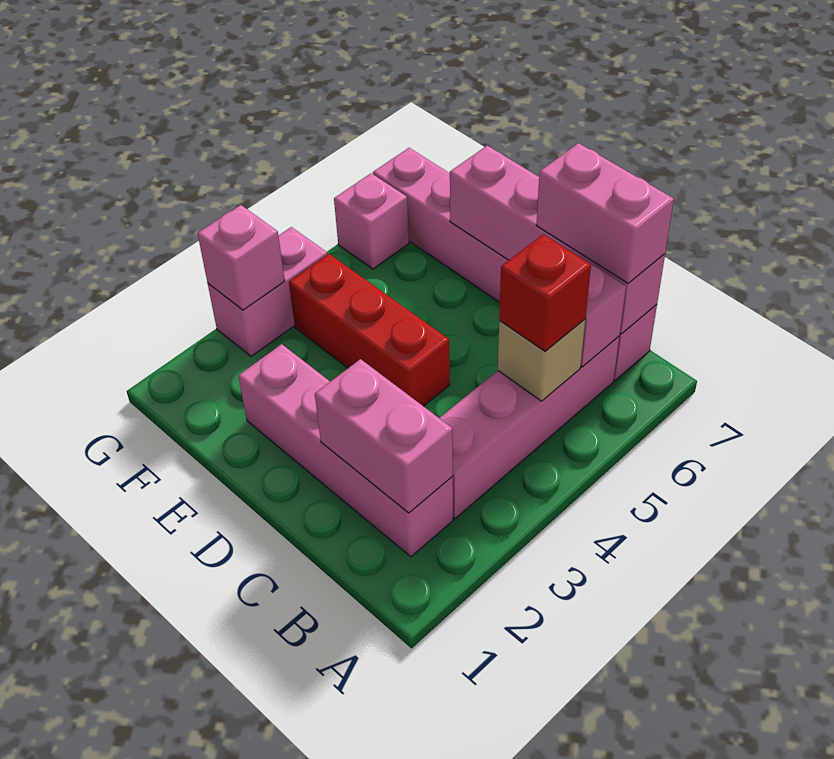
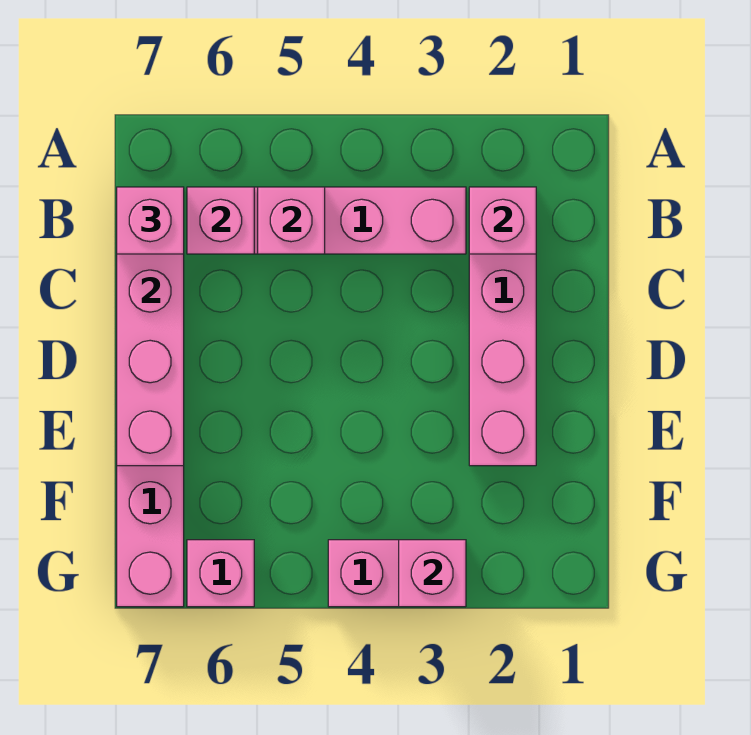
pink 1x2 brick [315,359,453,513] -> pink 1x1 brick [469,187,536,254]
tan 1x1 brick [498,319,585,401] -> pink 1x1 brick [258,187,325,254]
red 1x1 brick [499,234,591,351] -> none
pink 1x2 brick [536,143,674,283] -> pink 1x1 brick [117,187,184,254]
red 1x3 brick [289,254,450,406] -> none

